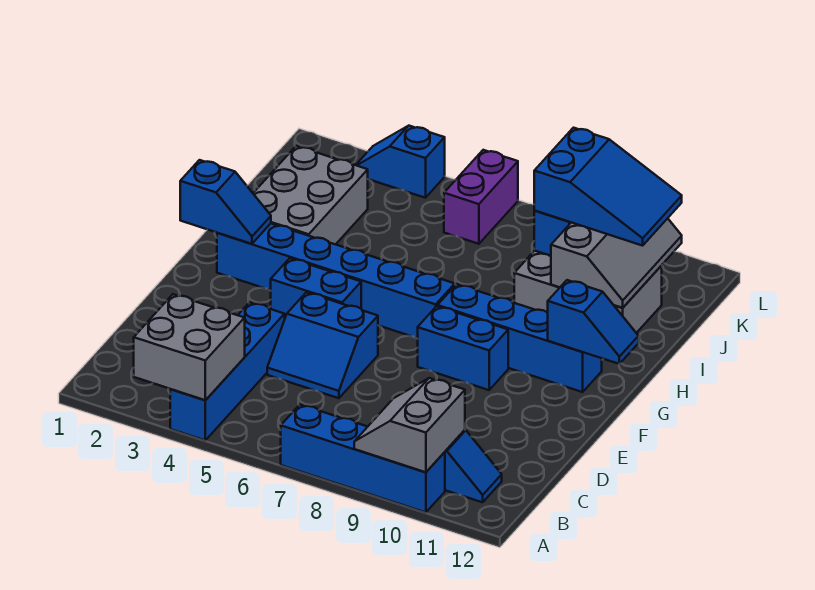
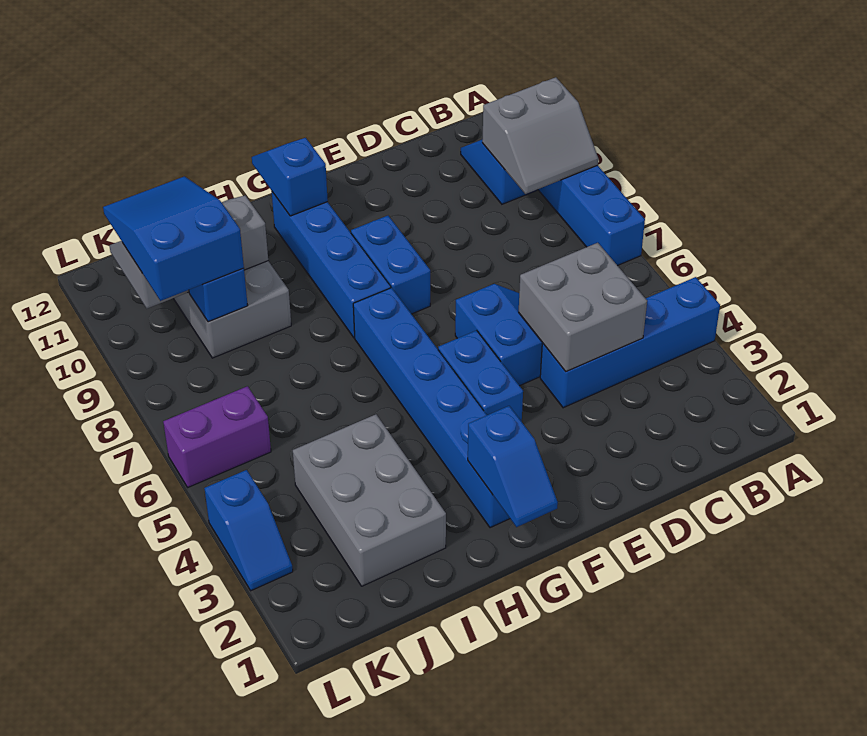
grey 2x2 brick [134,294,245,400] -> grey 2x2 brick moved to [519,243,647,372]
blue 1x2 slope [180,160,271,244] -> blue 1x2 slope turned to [468,406,558,527]
grey 2x3 brick [253,146,368,244] -> grey 2x3 brick turned to [293,414,446,586]

